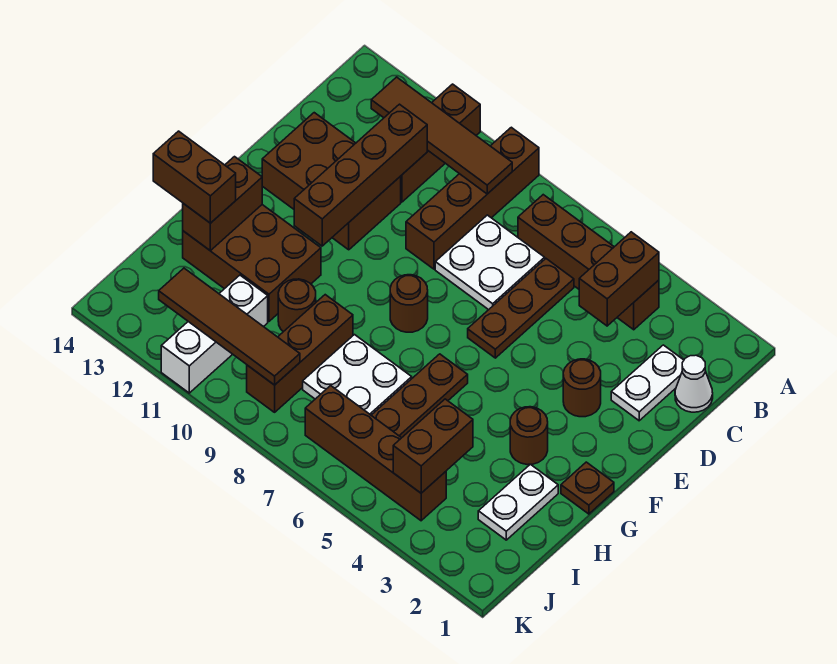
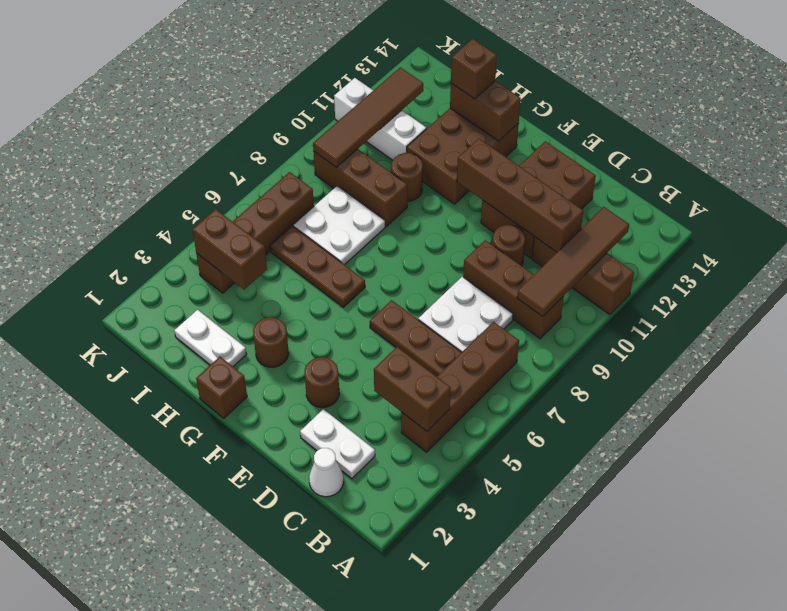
brown 1x4 brick [406,127,539,269] -> brown 1x3 brick [463,240,564,339]
brown 1x1 round brick [390,275,428,332] -> brown 1x1 round brick moved to [492,225,525,266]
brown 1x1 plate [561,462,614,514] -> brown 1x1 brick [196,357,247,418]
brown 1x2 brick [153,131,236,223] -> brown 1x1 brick [451,39,497,99]

